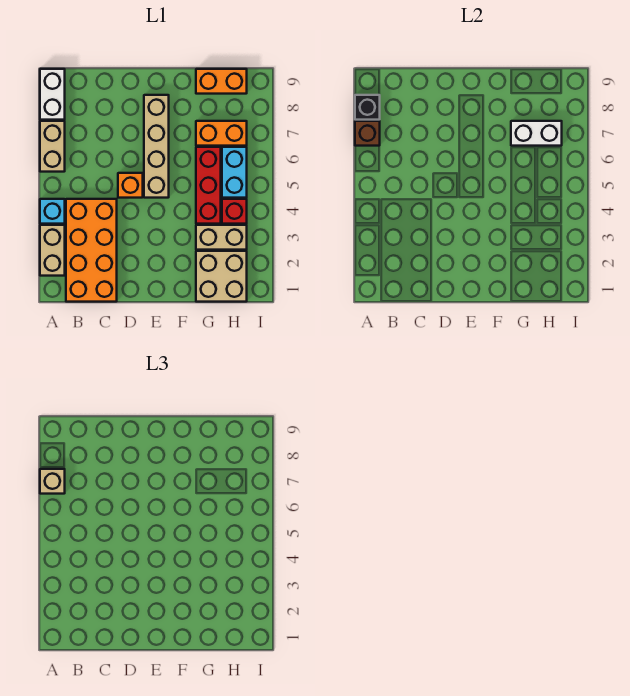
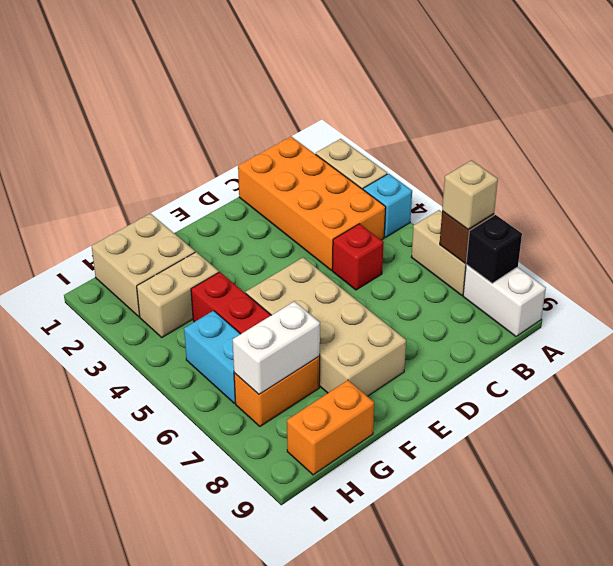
orange 1x1 brick [118,173,143,198] -> none
tan 1x4 brick [144,95,169,198] -> tan 2x4 brick [246,257,406,396]
red 1x1 brick [222,199,247,224] -> red 1x1 brick moved to [332,224,384,290]

